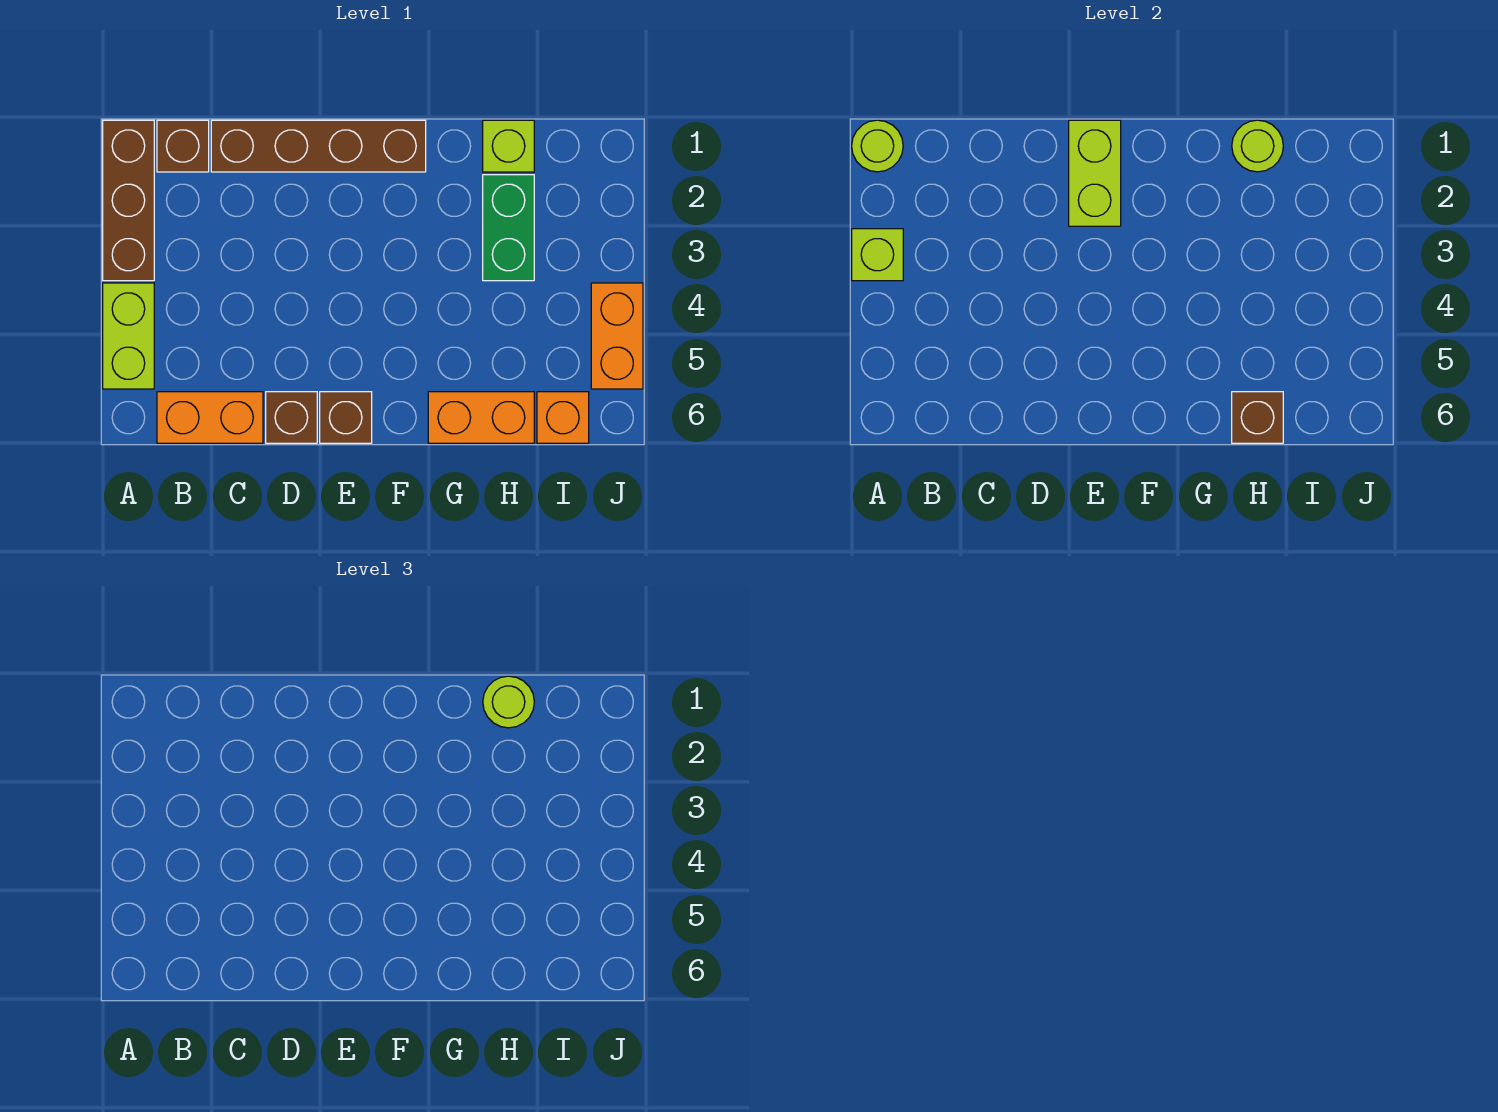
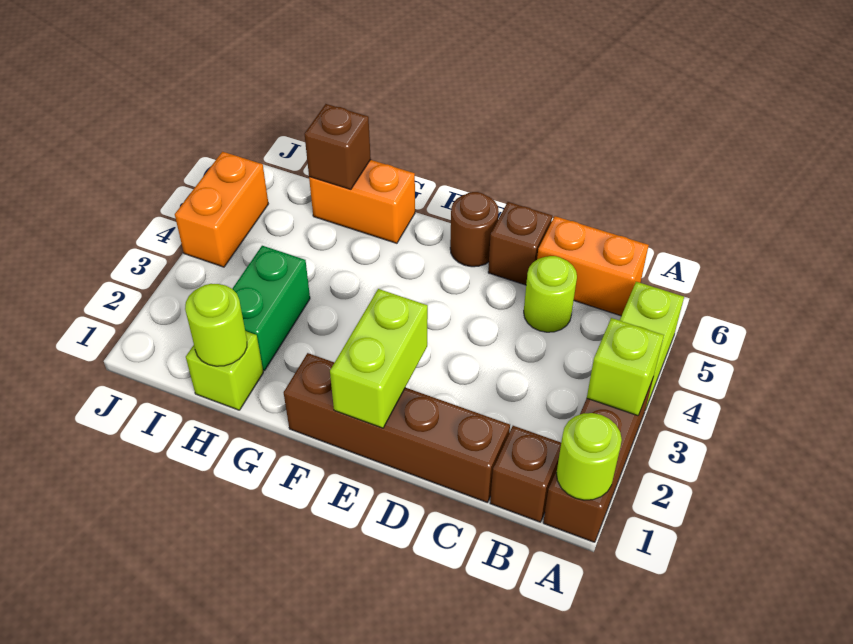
brown 1x1 brick [320,392,372,443] -> brown 1x1 round brick [450,192,499,267]
lime 1x1 round brick [483,676,534,728] -> lime 1x1 round brick moved to [524,256,577,332]
orange 1x1 brick [537,392,589,443] -> none

